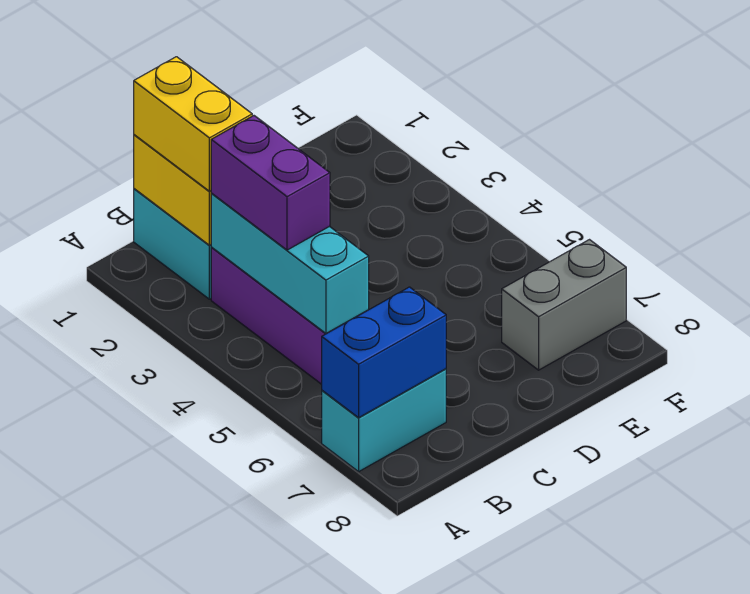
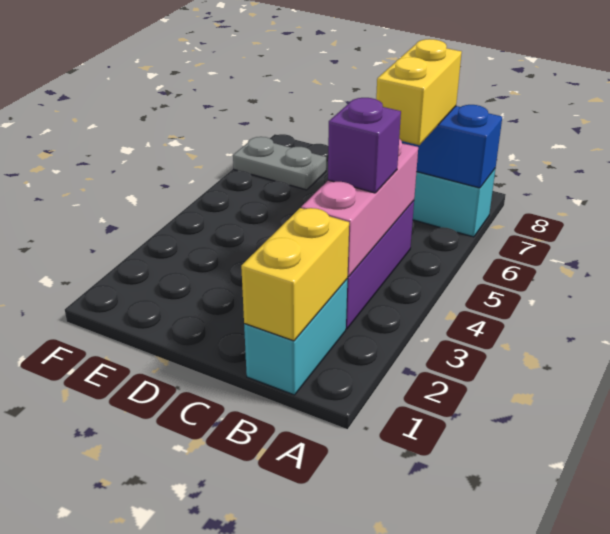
yellow 1x2 brick [134,57,252,191] -> yellow 1x2 brick moved to [376,39,462,145]
cyan 1x3 brick [211,194,369,334] -> pink 1x3 brick [301,139,418,277]
purple 1x2 brick [211,116,330,250] -> purple 1x1 brick [328,98,401,193]
grey 1x2 brick [502,240,626,370] -> grey 1x2 plate [233,137,326,190]

